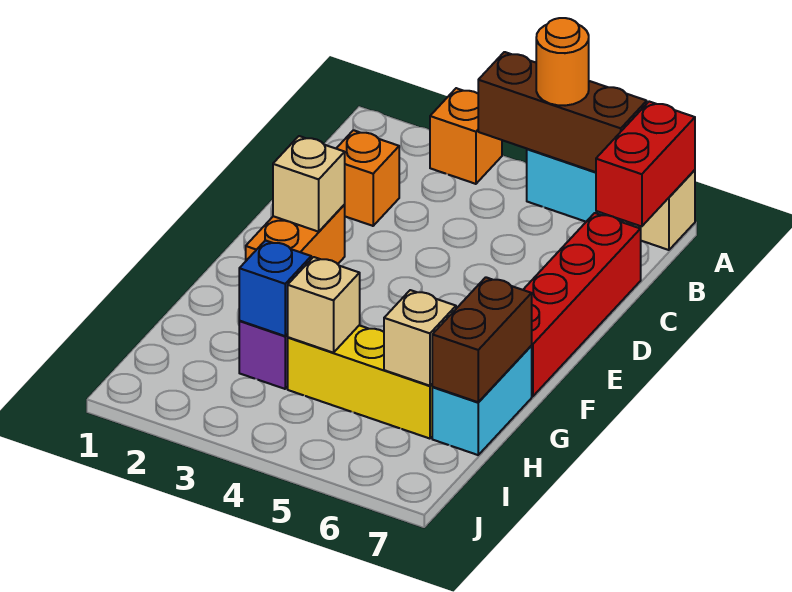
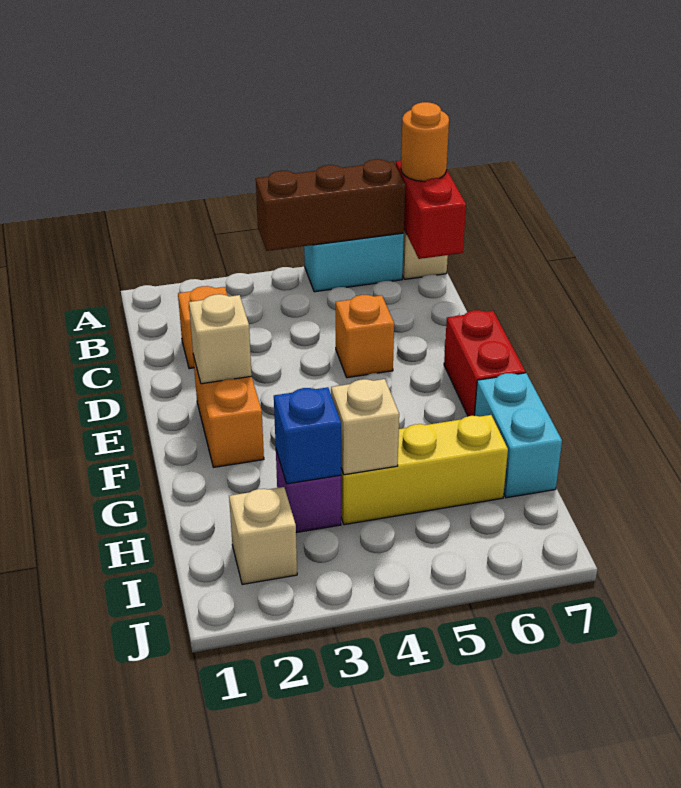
orange 1x1 brick [430,88,502,184] -> orange 1x1 brick moved to [336,295,394,378]
orange 1x1 round brick [536,18,589,106] -> orange 1x1 round brick moved to [401,102,449,181]
red 1x4 brick [523,213,641,397] -> red 1x2 brick [444,310,525,416]
brown 1x2 brick [432,277,532,402] -> none
tan 1x1 brick [384,290,456,386] -> tan 1x1 brick moved to [229,487,297,585]

